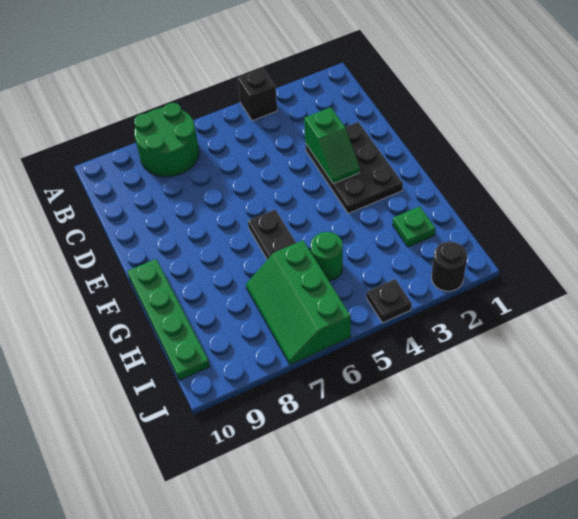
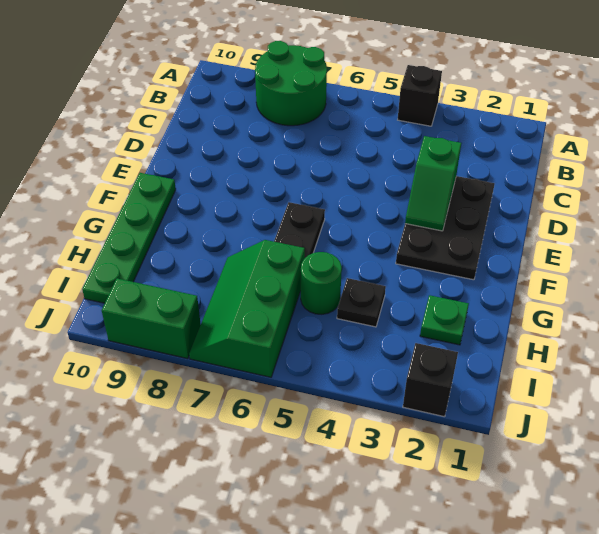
black 1x1 round brick [431,242,467,291] -> black 1x1 brick [403,343,458,417]
black 1x1 plate [367,279,412,323] -> black 1x1 plate moved to [337,278,386,327]
none -> green 1x2 brick [102,278,201,359]

